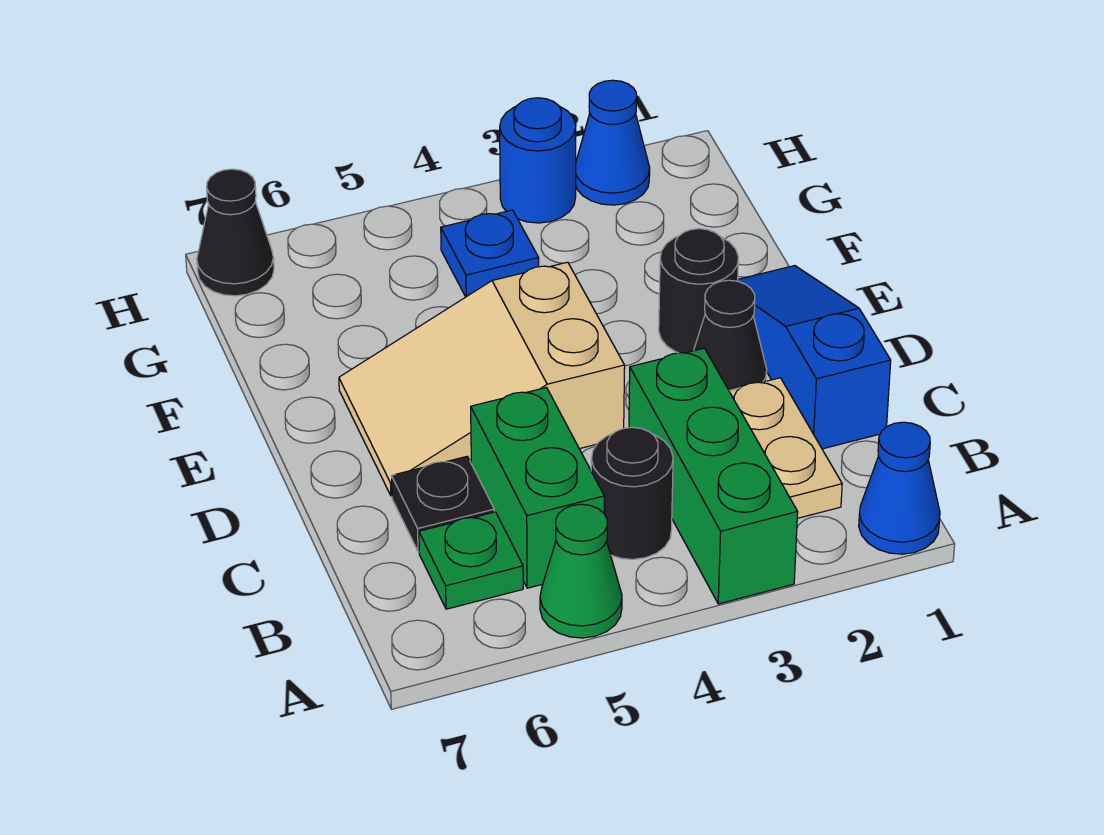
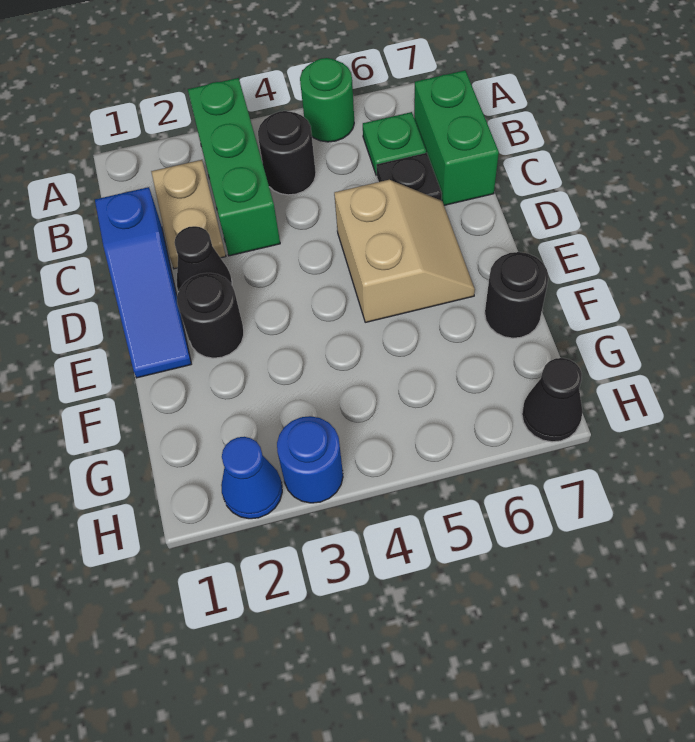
blue 1x1 cone [859,422,940,554] -> none
green 1x1 cone [540,504,622,638] -> green 1x1 round brick [300,58,354,142]
green 1x2 brick [471,387,604,588] -> green 1x2 brick moved to [414,70,499,205]
tan 2x3 slope [339,262,625,496] -> tan 2x2 slope [334,180,475,322]
none -> black 1x1 round brick [485,252,549,338]
blue 1x1 plate [441,210,539,297] -> none

